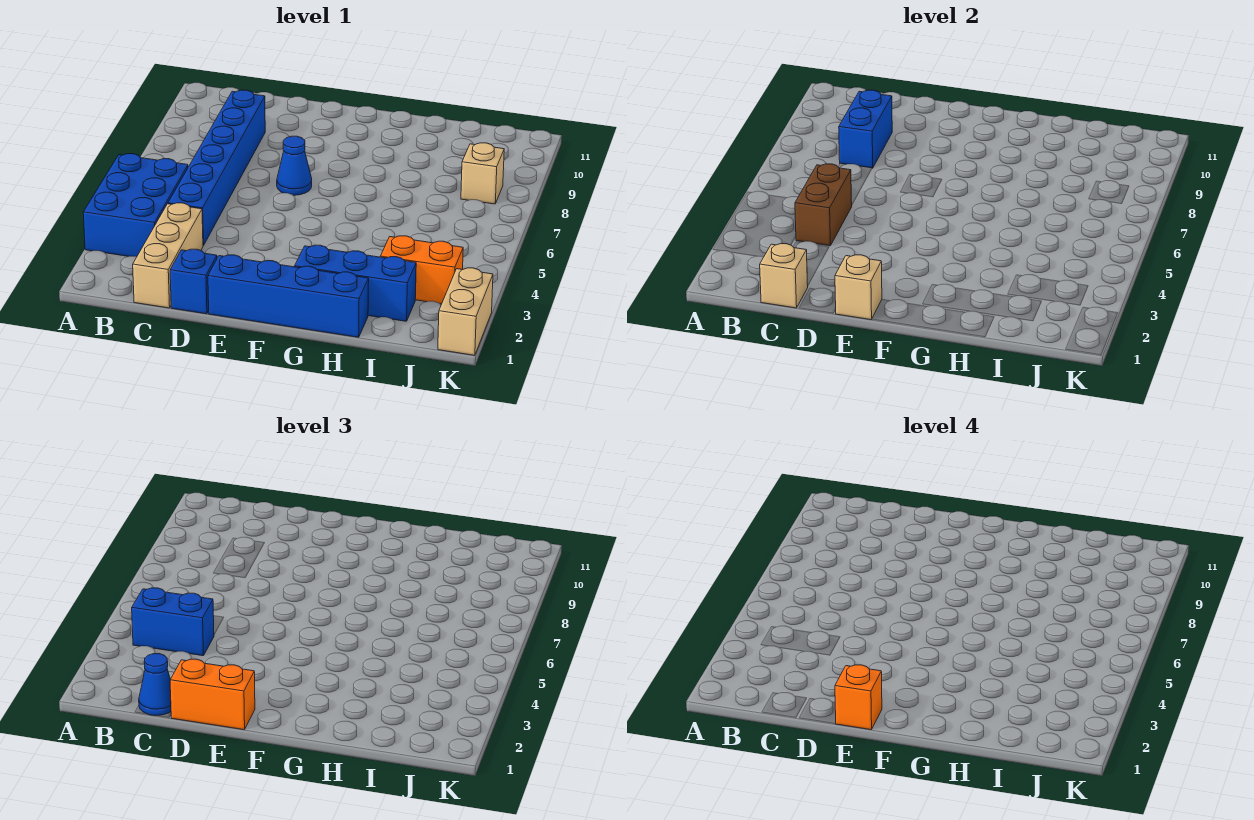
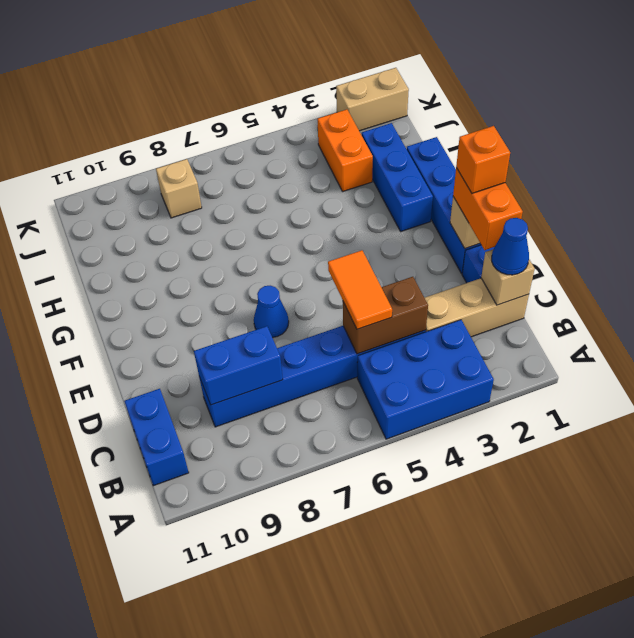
blue 1x2 brick [132,588,214,656] -> blue 1x2 brick moved to [124,389,189,486]
none -> orange 1x2 tile [328,250,392,329]

